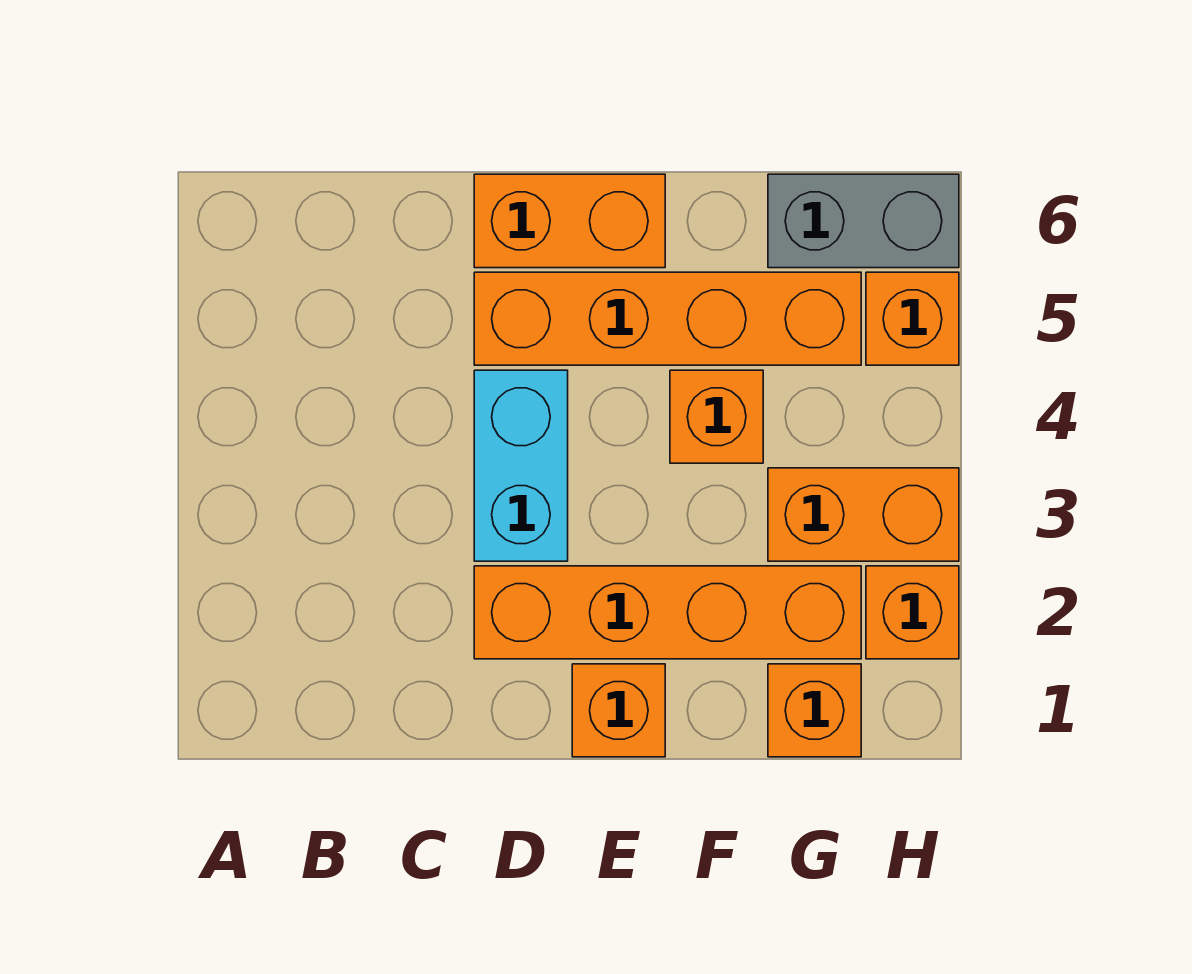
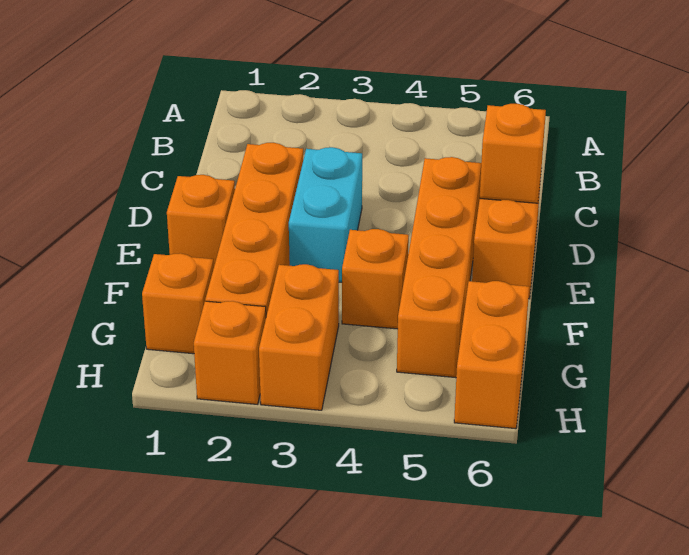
cyan 1x2 brick [474,370,568,561] -> cyan 1x2 brick turned to [289,147,362,282]
grey 1x2 brick [768,174,959,268] -> orange 1x2 brick [454,281,529,429]
orange 1x1 brick [866,272,959,365] -> orange 1x1 brick moved to [480,104,546,203]

